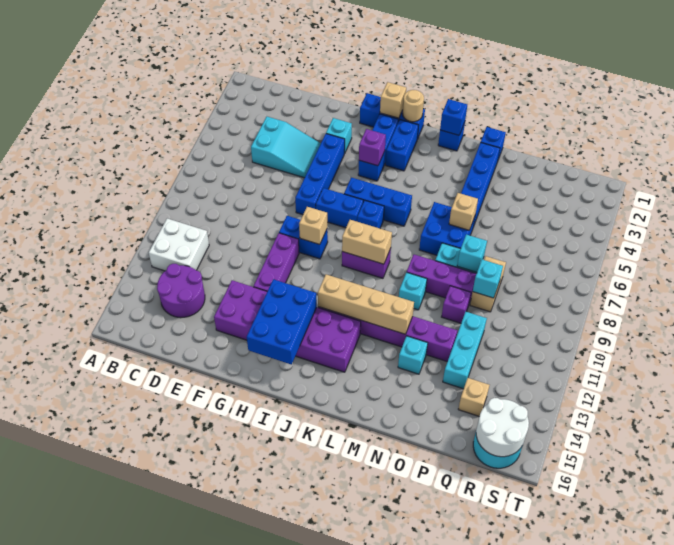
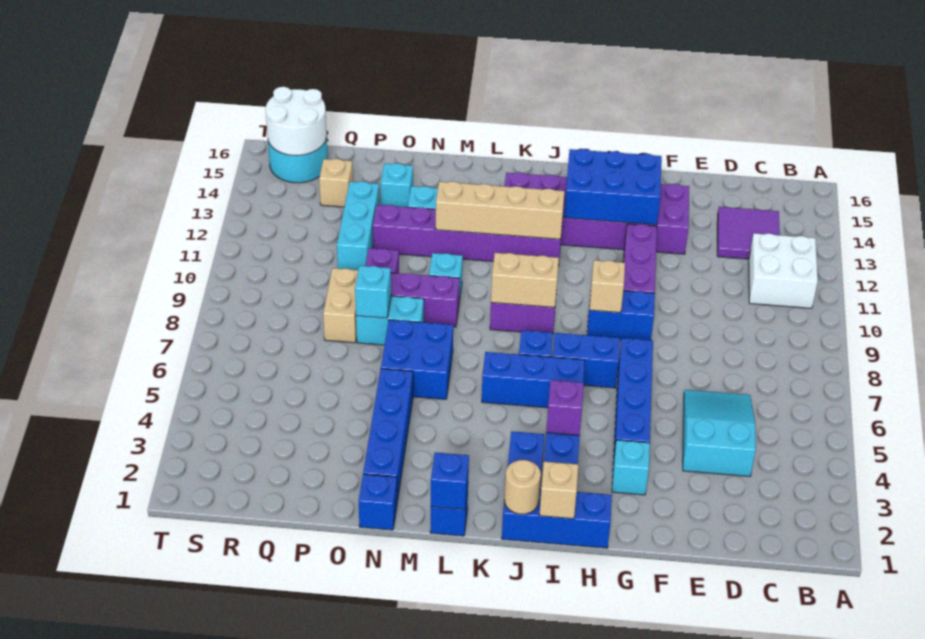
purple 2x2 round brick [157,264,205,318] -> purple 2x2 tile [717,207,780,259]
cyan 2x3 slope [251,117,321,178] -> cyan 2x3 slope turned to [683,390,756,476]
blue 2x3 brick [247,279,317,365] -> blue 2x3 brick turned to [564,149,662,225]
tan 1x1 brick [449,193,478,230] -> none
cyan 1x1 brick [473,260,503,298] -> cyan 1x1 brick moved to [381,163,413,207]

